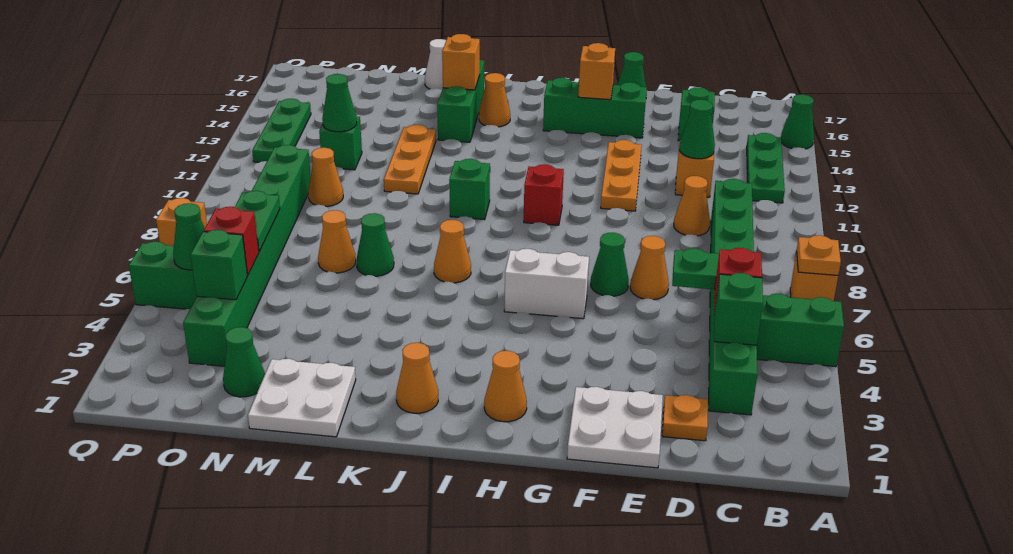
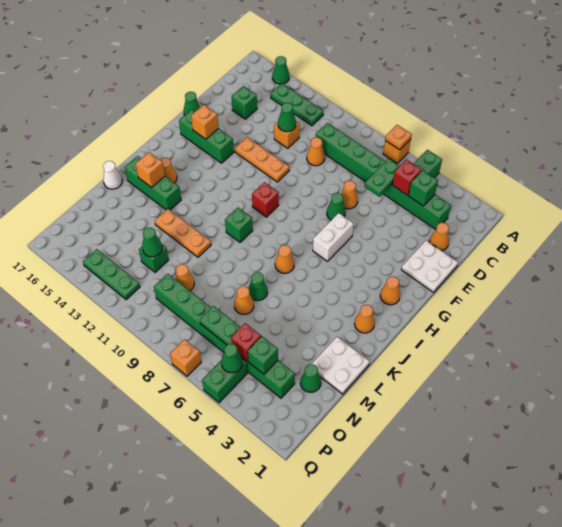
orange 1x1 plate [662,395,708,441] -> orange 1x1 cone [429,223,449,251]
green 1x3 brick [543,78,647,138] -> green 1x3 brick turned to [179,110,234,163]

